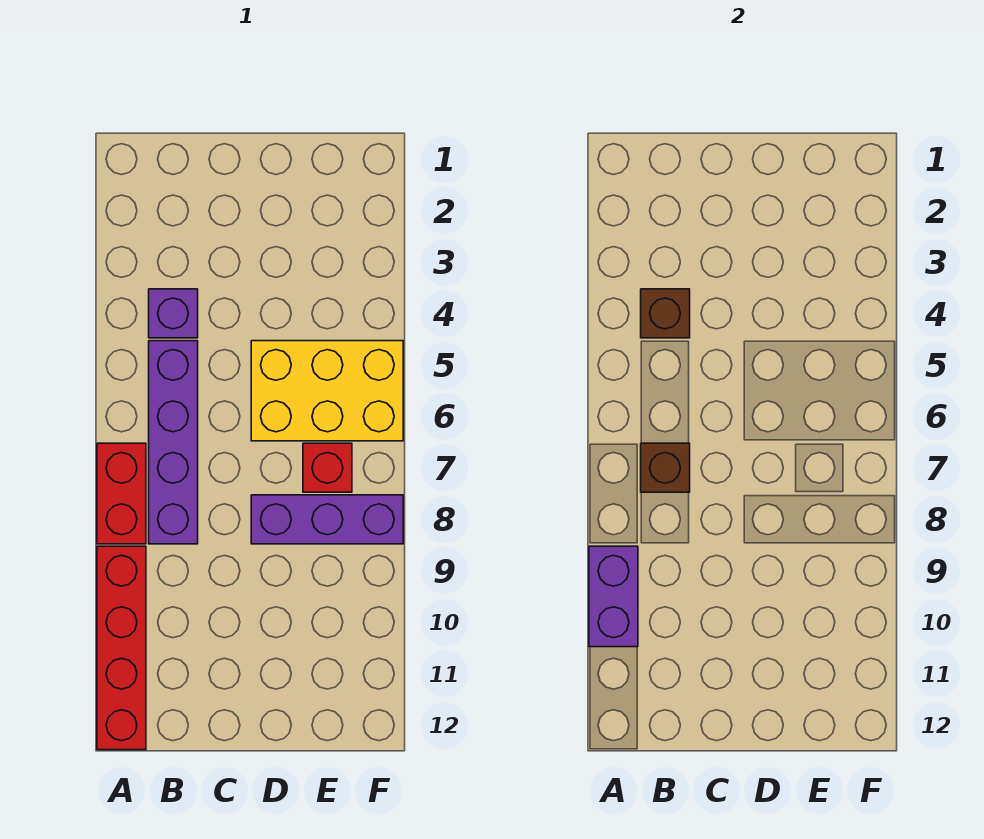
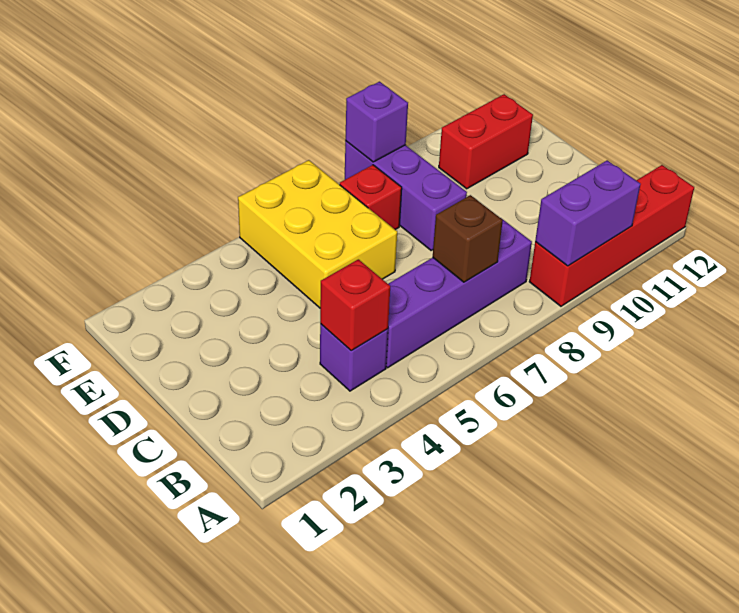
red 1x2 brick [97,443,146,544] -> red 1x2 brick moved to [439,94,533,189]
brown 1x1 brick [641,289,690,338] -> red 1x1 brick [320,259,390,350]
none -> purple 1x1 brick [345,82,408,162]

